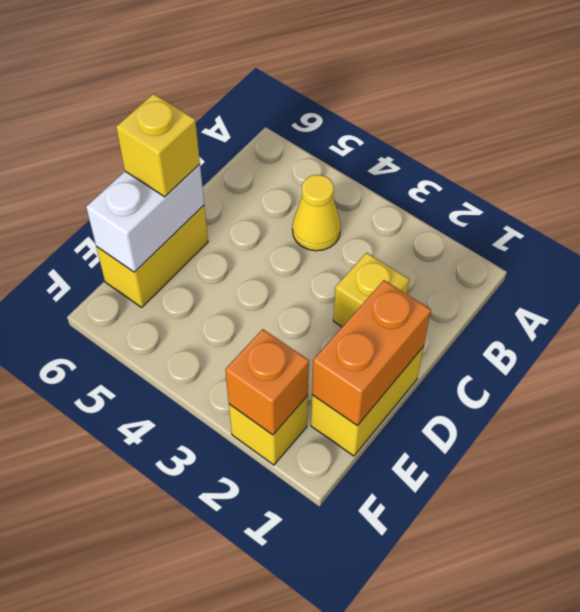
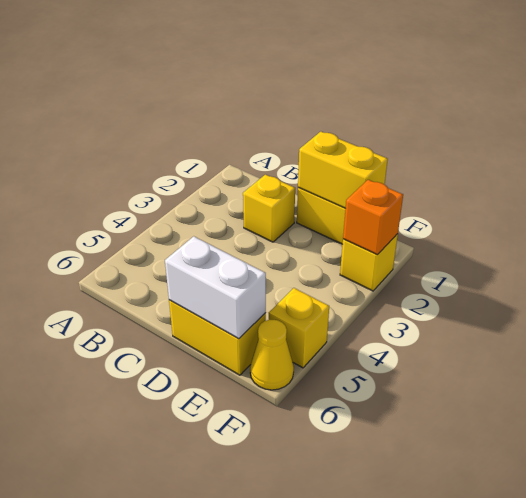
yellow 1x1 cone [292,175,341,251] -> yellow 1x1 cone moved to [250,320,294,390]
orange 1x2 brick [312,280,431,426] -> yellow 1x2 brick [298,132,388,208]
yellow 1x1 brick [116,94,200,197] -> yellow 1x1 brick moved to [269,288,329,368]

